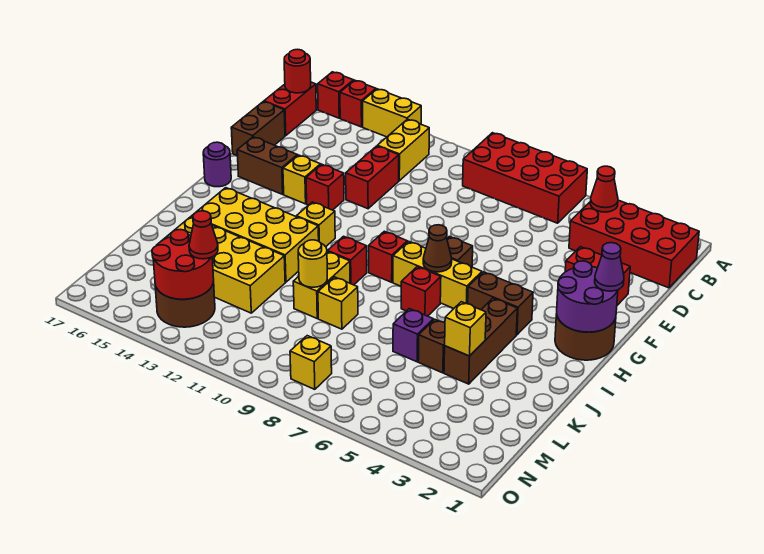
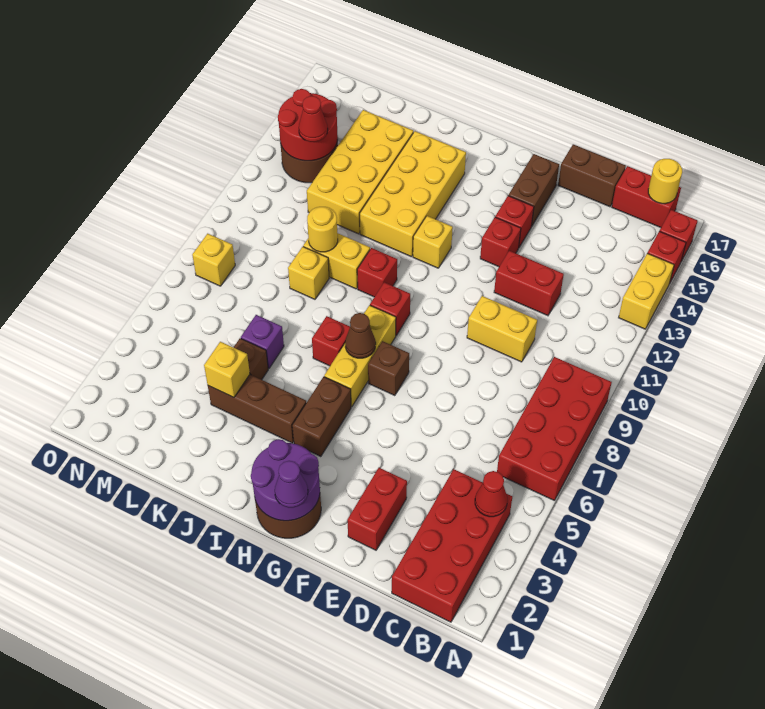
yellow 1x2 brick [378,119,429,181] -> yellow 1x2 brick moved to [467,296,537,362]
red 1x1 round brick [284,49,311,93] -> yellow 1x1 round brick [648,159,682,204]
yellow 1x1 brick [283,155,321,204] -> red 1x1 brick [495,196,534,247]
purple 1x1 round brick [203,142,231,187] -> none

